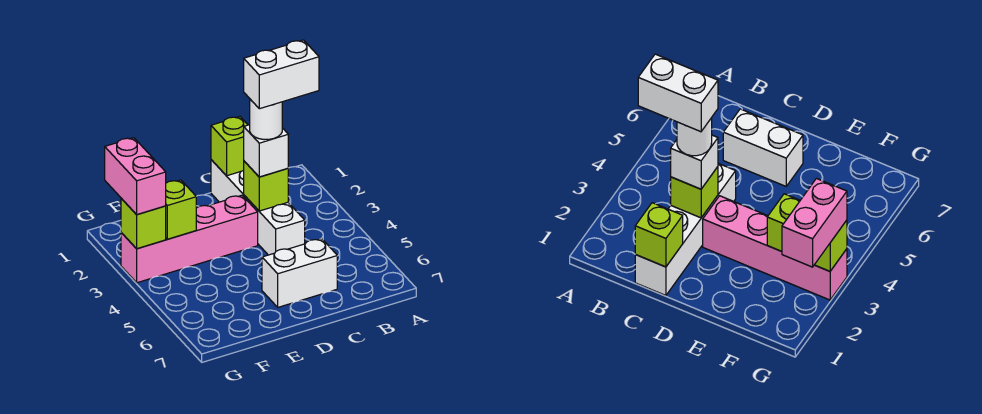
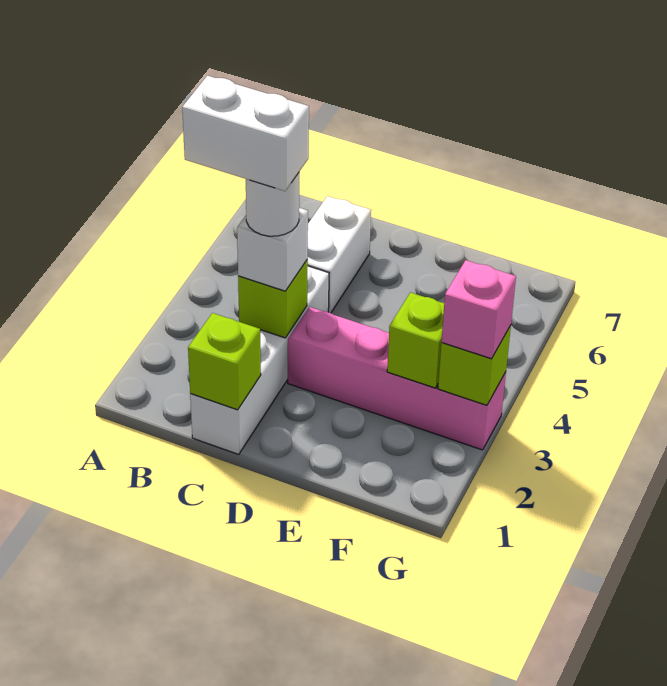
white 1x2 brick [262,239,337,307] -> white 1x2 brick turned to [307,196,371,313]
pink 1x2 brick [105,138,166,215] -> pink 1x1 brick [441,260,516,359]

